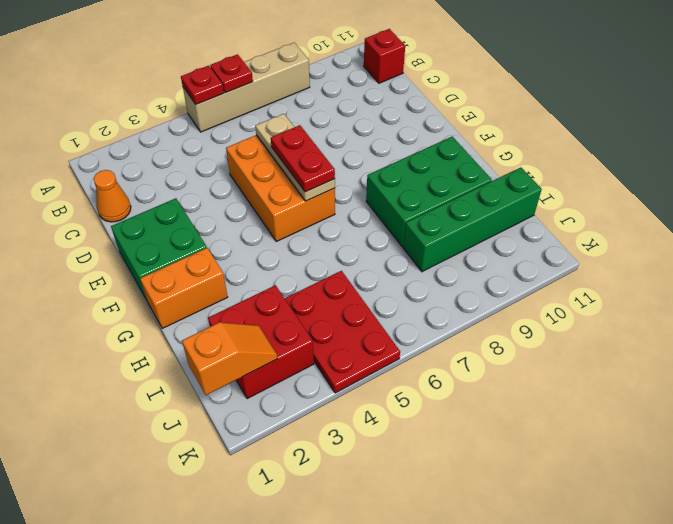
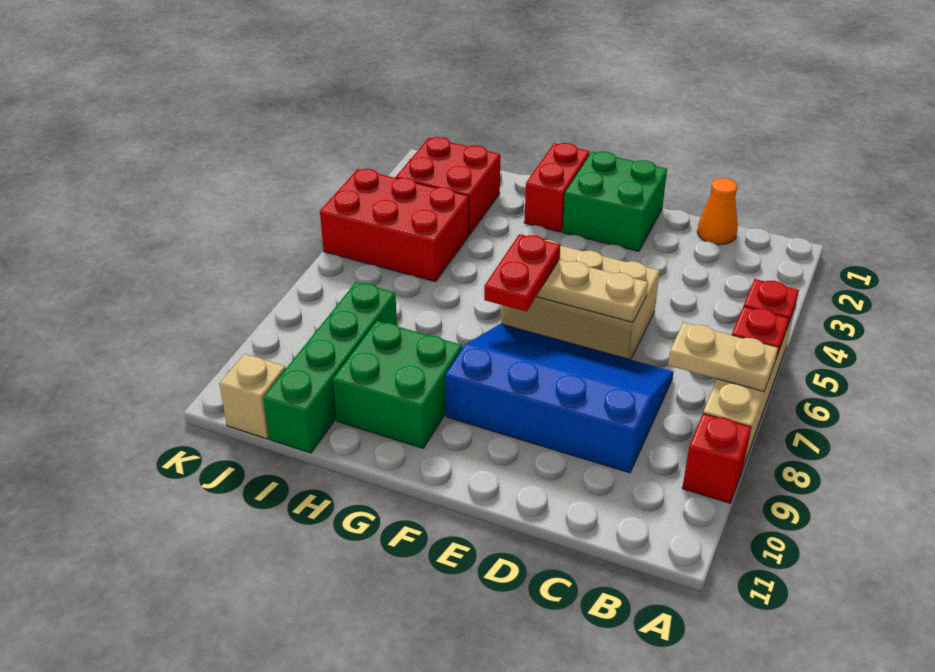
none -> tan 1x2 plate [668,323,778,392]
red 1x1 brick [364,29,405,83] -> red 1x1 brick moved to [682,413,752,503]
none -> blue 3x4 slope [445,324,673,473]
orange 2x3 brick [226,135,335,241] -> tan 2x3 brick [501,240,660,360]
red 1x2 plate [271,125,335,192] -> red 1x2 plate turned to [484,234,560,312]
orange 1x2 brick [140,248,228,329] -> red 1x2 brick [524,143,590,232]
green 2x3 brick [366,137,492,247] -> green 2x2 brick [333,321,462,448]
red 2x3 plate [285,271,400,393] -> red 2x3 brick [320,169,469,282]
orange 1x2 slope [182,322,278,395] -> none
none -> tan 1x1 brick [219,354,286,439]

